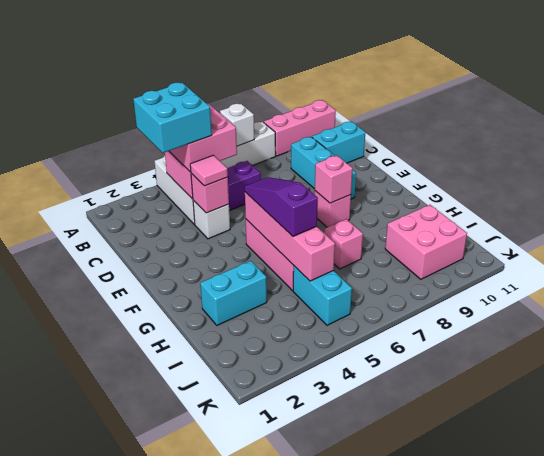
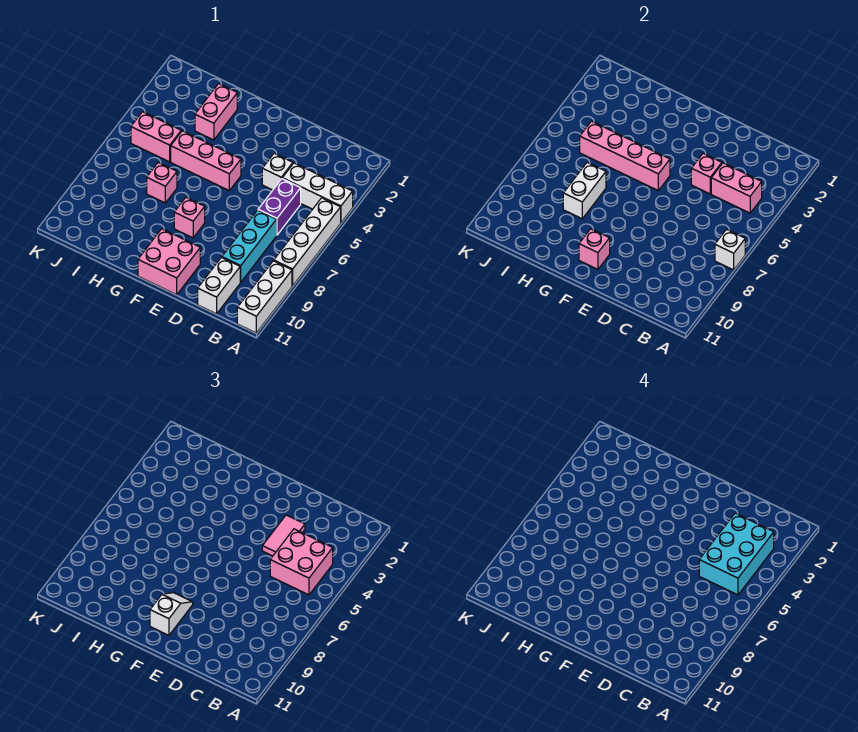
pink 1x3 brick [264,100,336,156] -> white 1x3 brick [237,261,292,333]
cyan 2x2 brick [133,83,212,153] -> cyan 2x3 brick [699,513,774,595]
cyan 1x3 brick [291,137,356,199] -> cyan 1x3 brick turned to [222,210,277,282]
cyan 1x2 brick [312,122,365,163] -> white 1x2 brick [198,257,240,314]
pink 1x1 tile [190,155,228,186] -> pink 1x2 tile [262,515,305,556]
purple 1x3 slope [245,177,318,236] -> none
pink 1x1 brick [315,155,353,203] -> pink 1x1 brick moved to [579,229,610,269]
none -> white 1x2 slope [150,593,193,635]
cyan 1x2 brick [200,261,267,325] -> pink 1x2 brick [195,84,237,140]
none -> white 1x2 brick [563,162,606,219]
cyan 1x2 brick [293,266,352,325] -> pink 1x2 brick [131,112,181,162]
pink 2x2 brick [385,205,467,279] -> pink 2x2 brick moved to [138,229,200,295]

